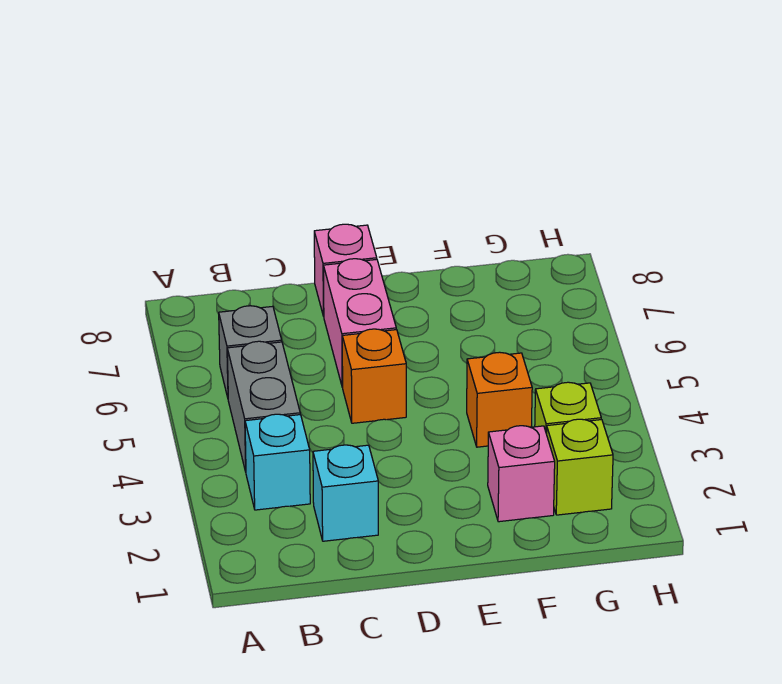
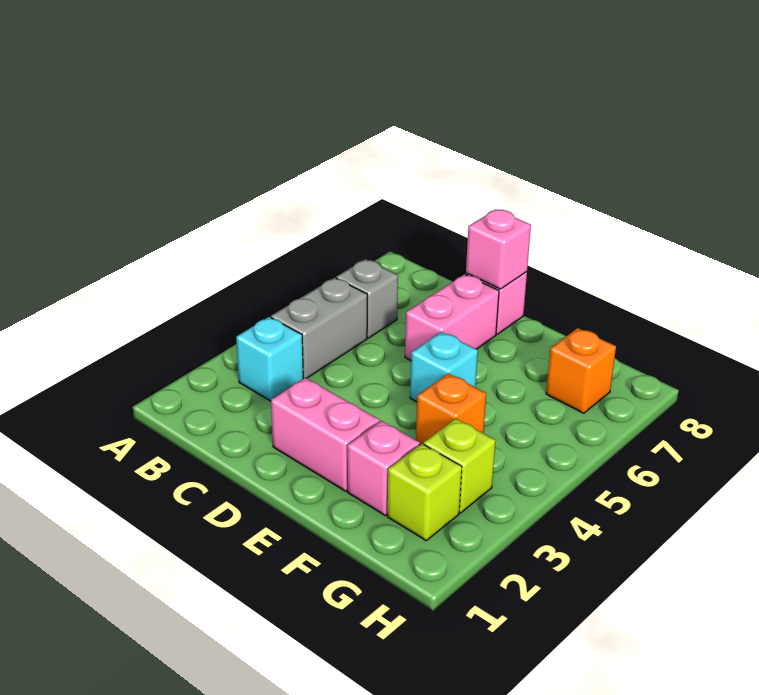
cyan 1x1 brick [313,445,378,541] -> cyan 1x1 brick moved to [410,332,478,402]
none -> pink 1x2 brick [271,378,380,491]
orange 1x1 brick [342,329,406,423] -> orange 1x1 brick moved to [546,328,616,413]
none -> pink 1x1 brick [466,209,531,289]

